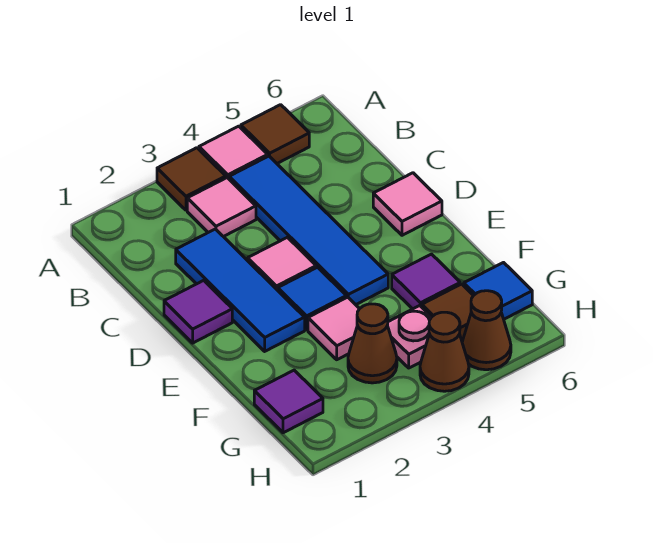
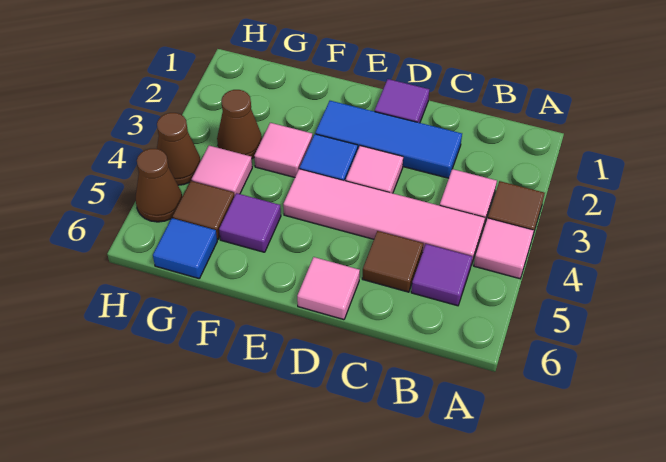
brown 1x1 tile [241,105,309,163] -> brown 1x1 tile moved to [362,231,423,292]
blue 1x4 tile [229,156,388,305] -> pink 1x4 tile [283,169,485,264]
purple 1x1 tile [254,370,323,433] -> purple 1x1 tile moved to [411,244,472,306]
pink 1x1 plate [387,306,431,368] -> pink 1x1 tile [192,146,252,196]

